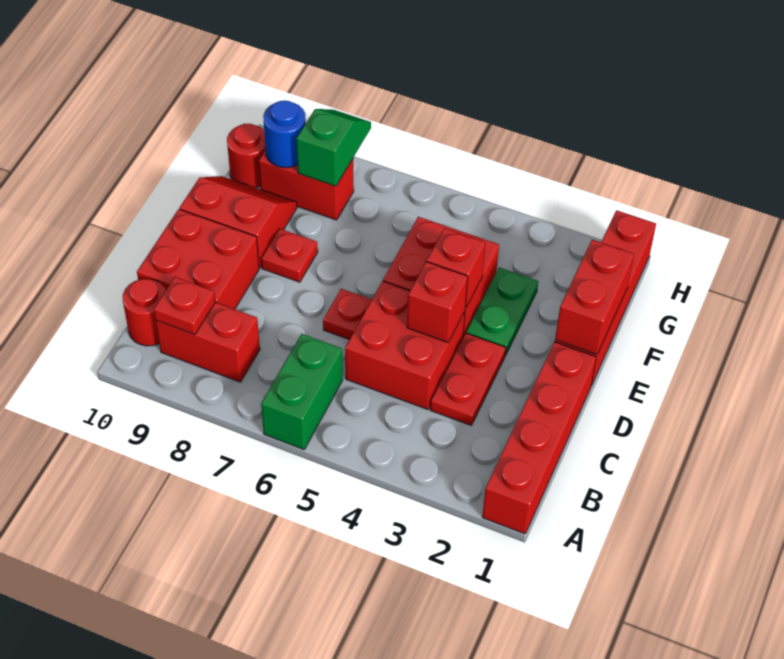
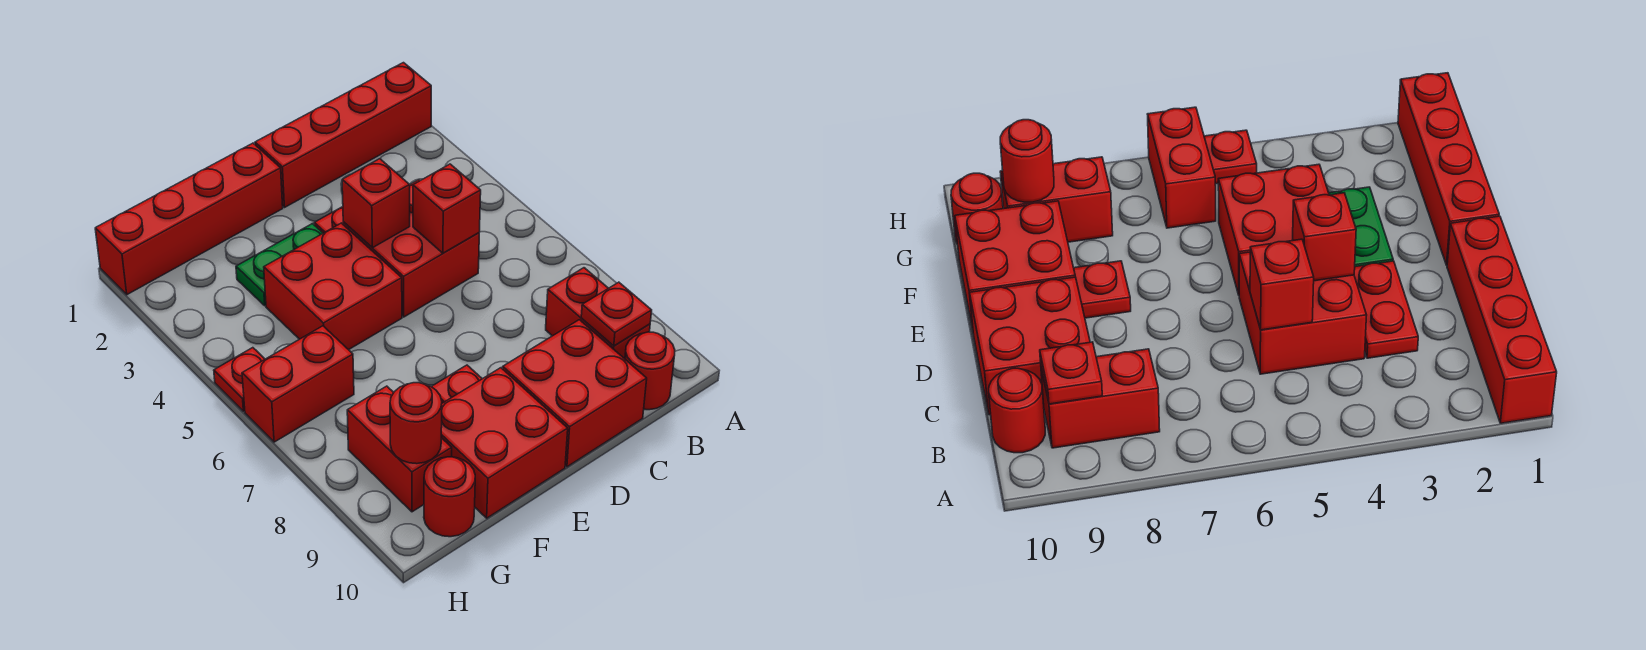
green 1x2 brick [261,334,343,450] -> none
red 1x1 plate [323,289,372,340] -> red 1x1 plate moved to [214,348,265,411]
red 1x2 brick [555,240,634,354] -> red 1x2 brick moved to [242,326,354,442]
red 1x1 brick [427,228,485,308] -> red 1x1 brick moved to [413,164,481,253]
red 2x2 slope [180,176,297,268] -> red 2x2 brick [441,368,568,518]
green 1x2 slope [296,109,371,186] -> none
blue 1x1 round brick [263,100,306,168] -> red 1x1 round brick [390,383,442,464]

